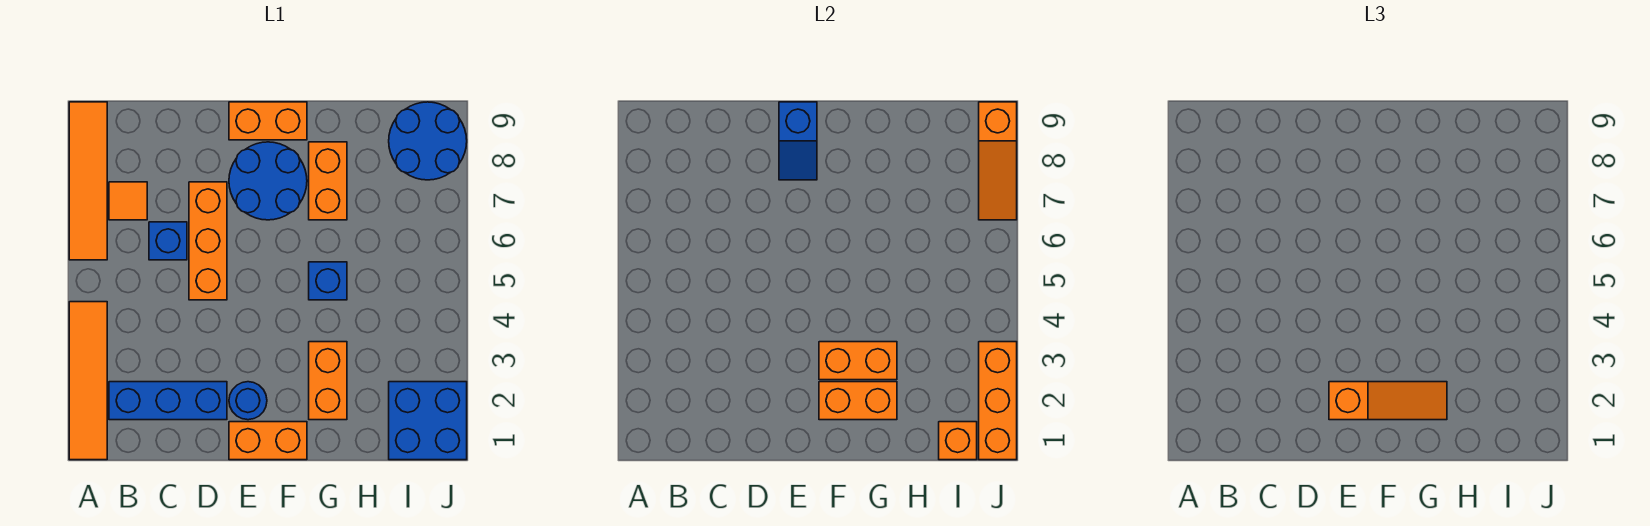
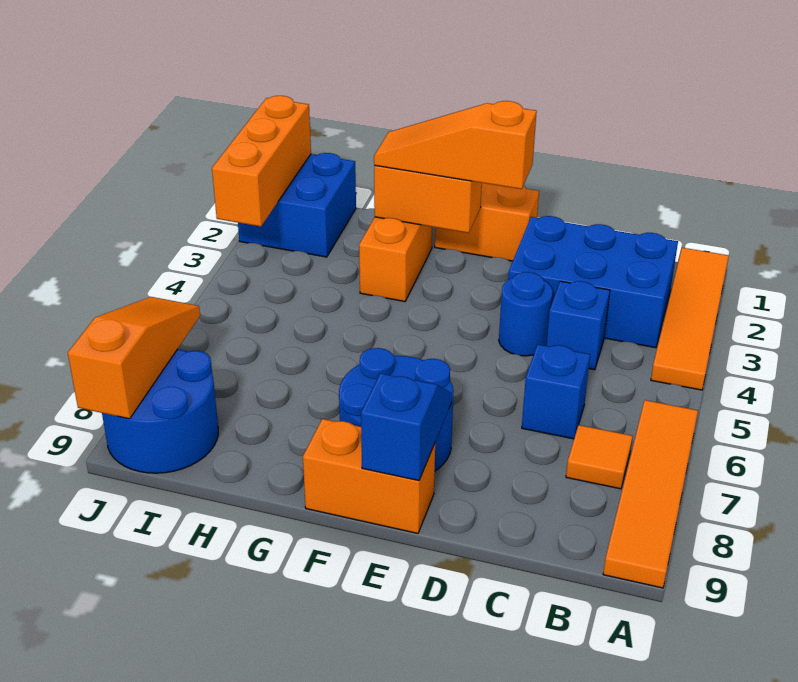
blue 1x3 brick [109,382,227,420] -> blue 2x3 brick [508,216,678,348]
orange 1x3 brick [189,182,227,300] -> none
blue 1x1 round brick [229,382,267,420] -> blue 1x1 round brick moved to [499,272,553,356]
orange 1x2 brick [819,342,897,380] -> none
blue 1x1 brick [309,262,347,300] -> blue 1x1 brick moved to [546,281,610,370]
orange 1x2 brick [309,142,347,220] -> none
orange 1x1 brick [939,422,977,460] -> none

